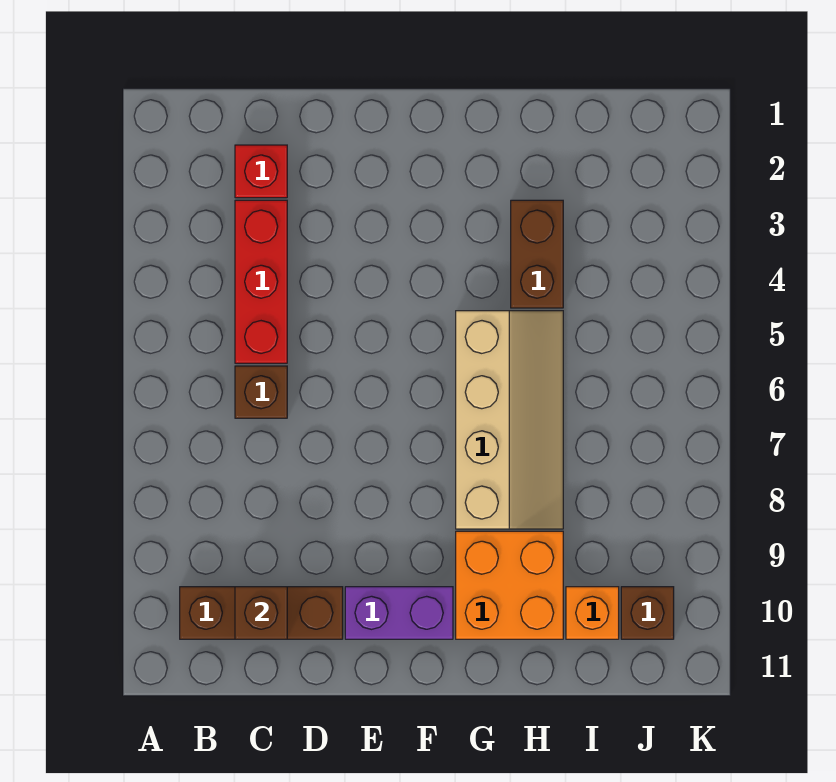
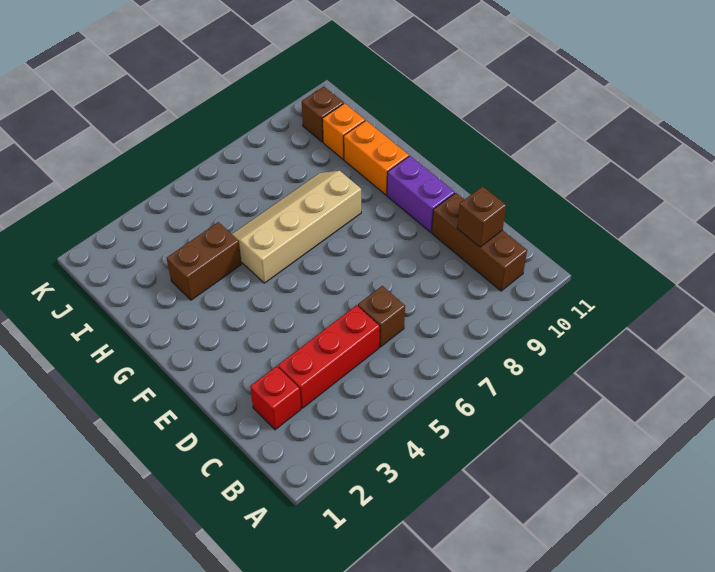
orange 2x2 brick [456,531,563,639] -> orange 1x2 brick [344,121,409,195]

